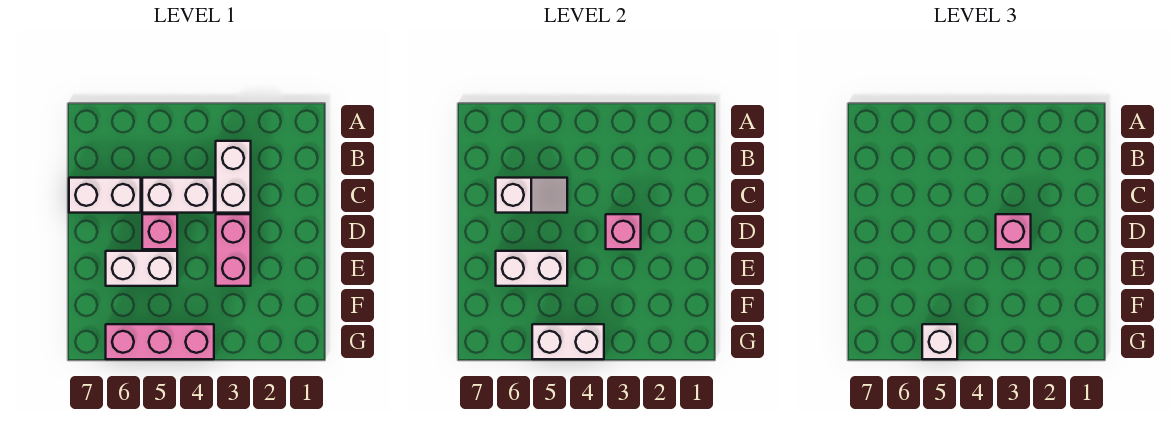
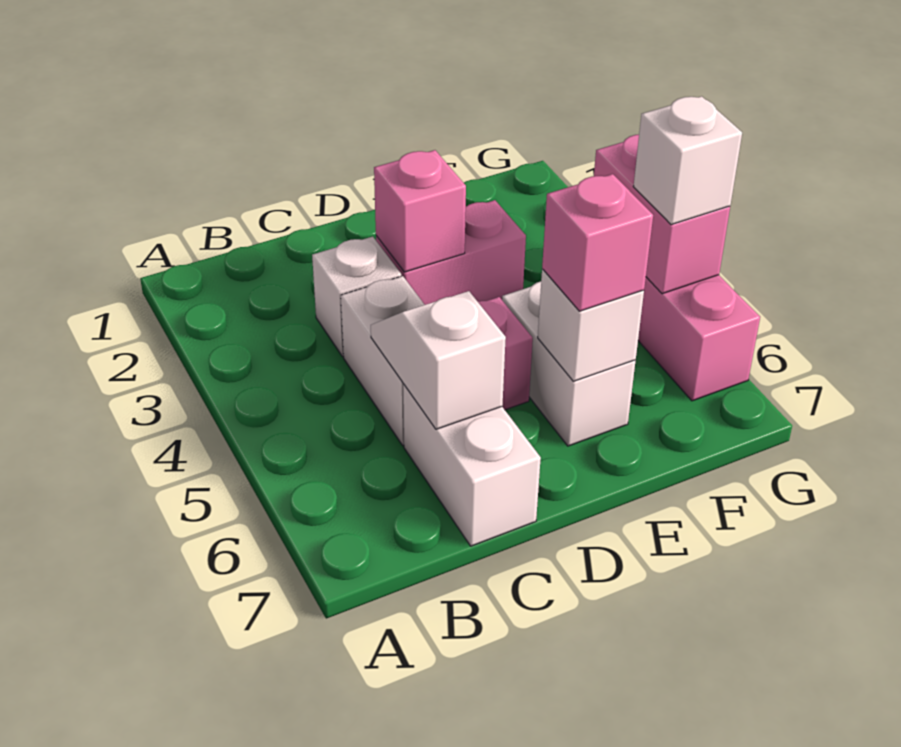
white 1x2 brick [216,141,251,213] -> white 1x1 brick [312,237,401,357]
pink 1x1 brick [996,214,1031,249] -> pink 1x1 brick moved to [542,174,653,311]
white 1x2 brick [496,251,567,286] -> white 1x1 brick [538,269,644,381]
white 1x2 brick [532,324,604,359] -> pink 1x2 brick [594,134,730,294]

